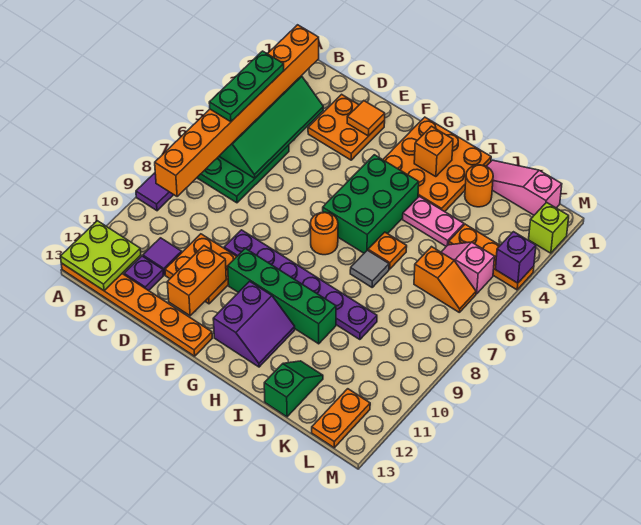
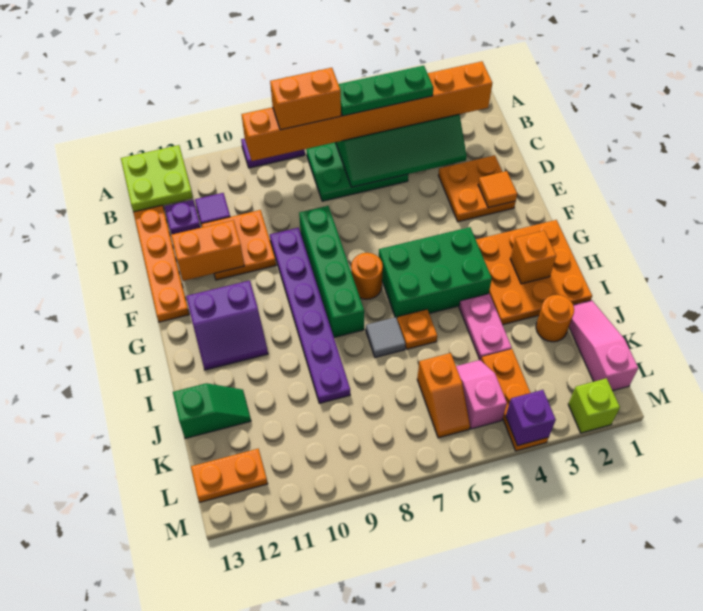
none -> orange 1x2 brick [270,68,341,130]
green 1x4 brick [228,248,336,344] -> green 1x4 brick moved to [299,206,364,337]

